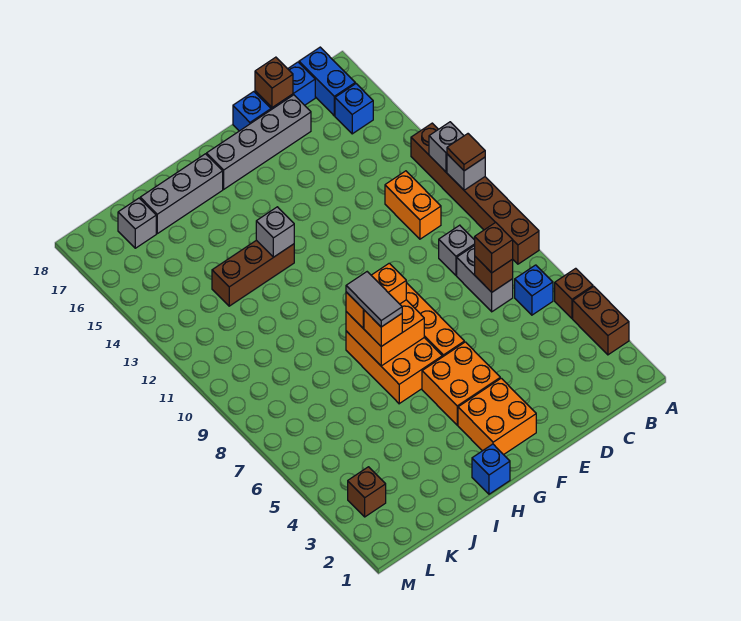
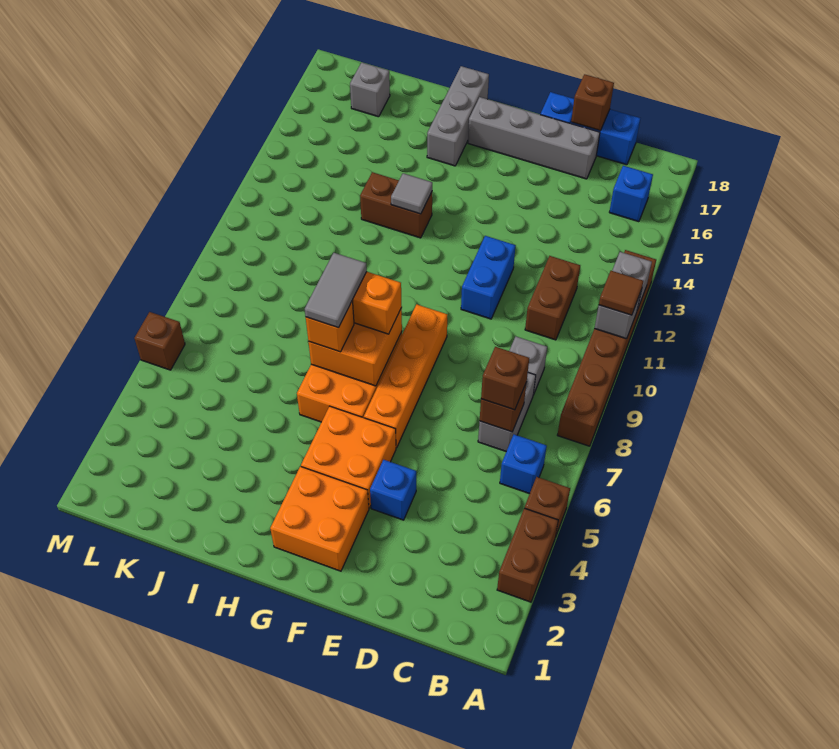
blue 1x2 brick [299,47,355,116] -> blue 1x2 brick moved to [461,236,516,319]
orange 1x2 brick [385,171,441,239] -> brown 1x2 brick [525,256,580,340]
blue 1x1 brick [472,444,510,494] -> blue 1x1 brick moved to [370,460,416,520]
brown 1x3 brick [212,240,294,306] -> brown 1x2 brick [360,172,432,238]
grey 1x1 brick [256,207,294,257] -> grey 1x1 tile [391,173,432,214]
grey 1x3 brick [140,154,223,234] -> grey 1x3 brick turned to [427,66,489,166]
brown 1x1 brick [348,467,386,517] -> brown 1x1 brick moved to [134,312,185,370]

